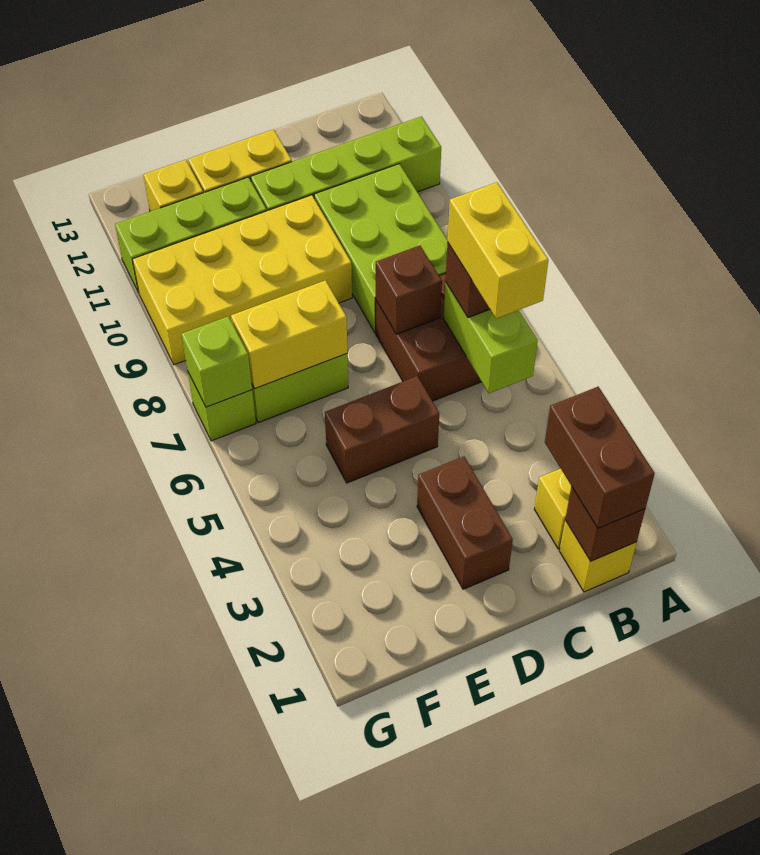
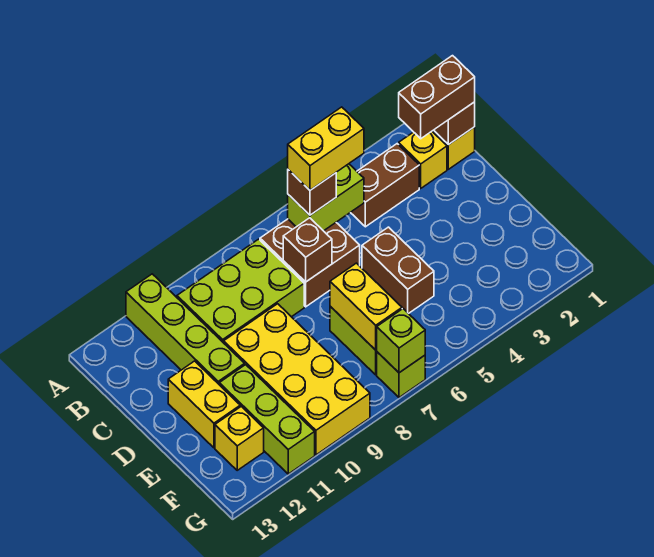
brown 1x2 brick [417,456,513,589] -> brown 1x2 brick moved to [350,144,419,227]

